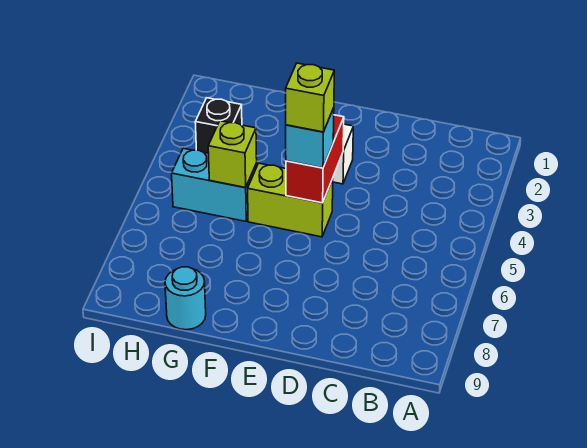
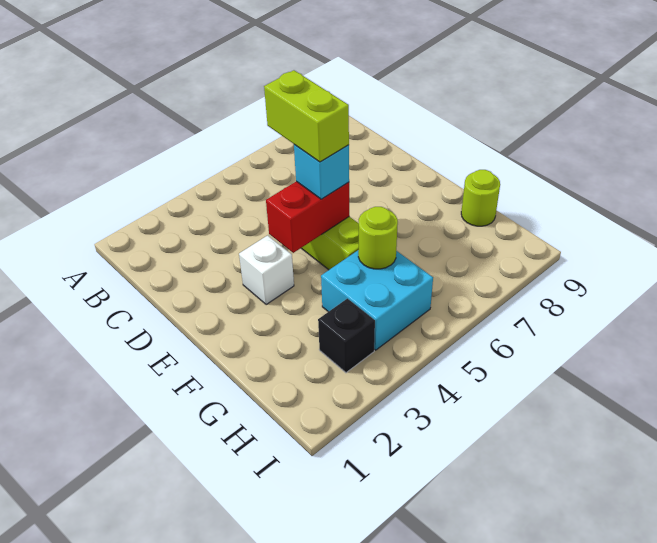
lime 1x1 brick [286,63,334,132] -> lime 1x2 brick [264,70,349,162]
cyan 1x2 brick [172,148,257,221] -> cyan 2x2 brick [321,251,433,350]
lime 1x1 brick [208,121,257,188] -> lime 1x1 round brick [358,207,398,269]
cyan 1x1 round brick [165,267,206,330] -> lime 1x1 round brick [461,170,500,226]

